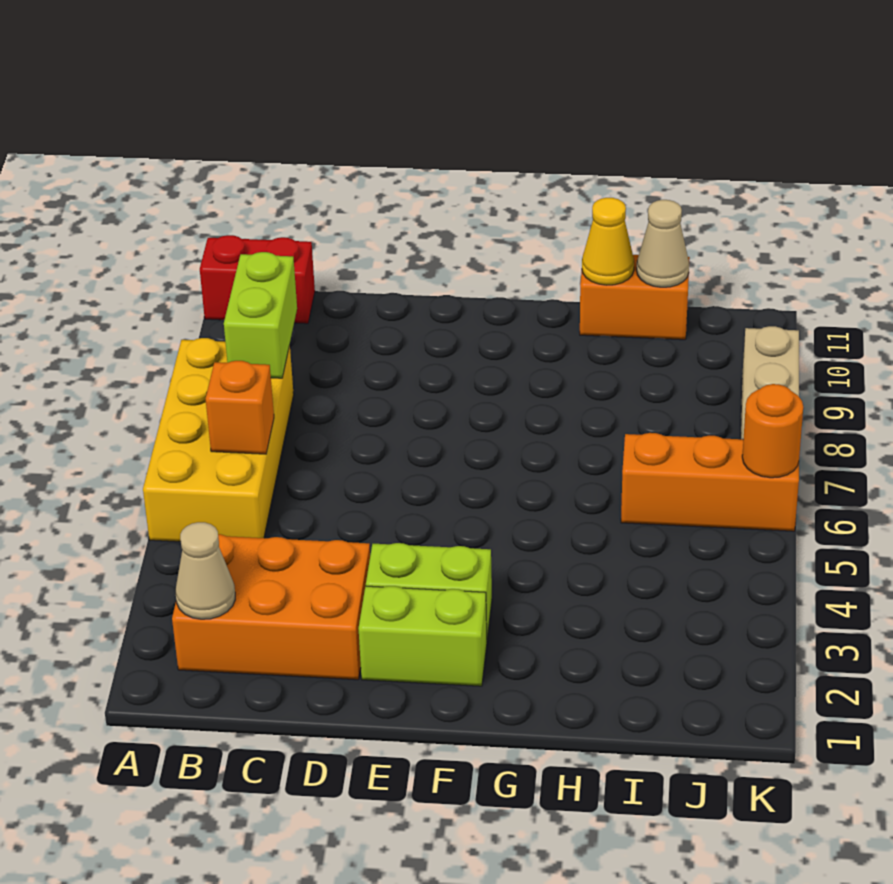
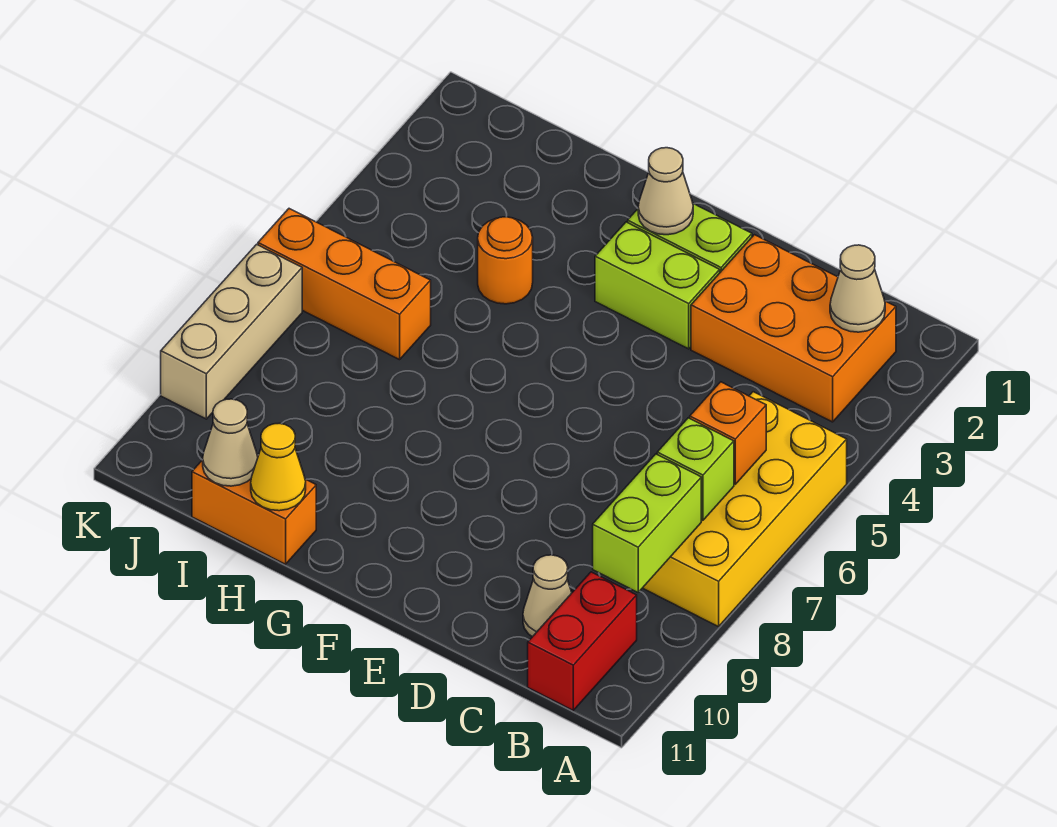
red 1x2 brick [200,235,315,324] -> red 1x2 brick turned to [528,572,637,710]
none -> lime 1x1 brick [657,418,734,520]
none -> tan 1x1 cone [523,555,572,637]
none -> tan 1x1 cone [638,148,693,235]
orange 1x1 round brick [742,384,803,478] -> orange 1x1 round brick moved to [478,217,533,304]

